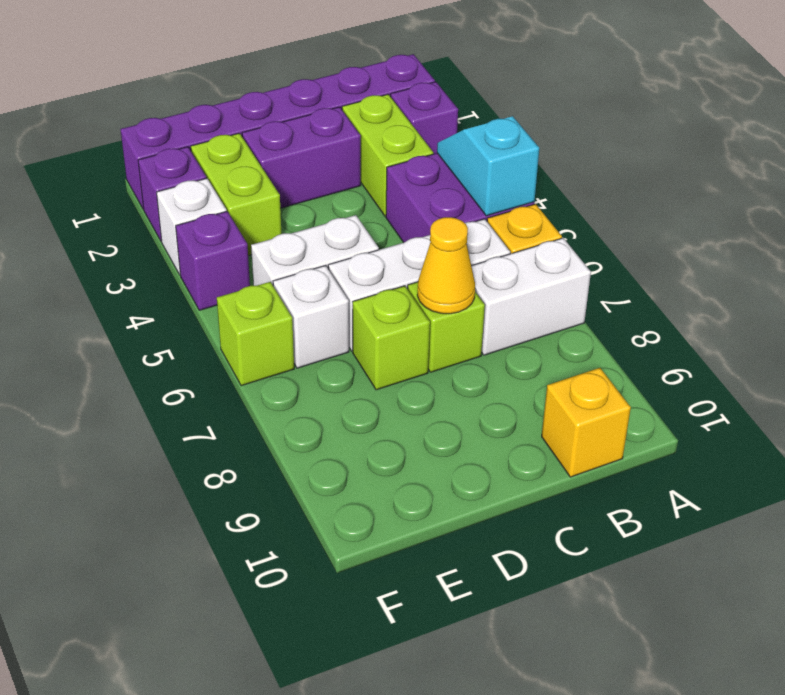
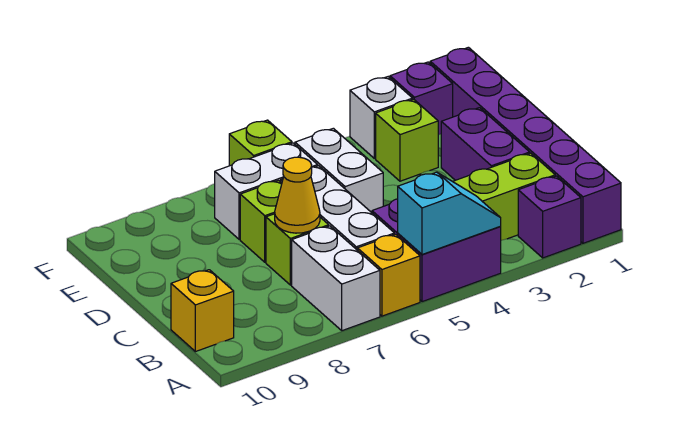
lime 1x2 brick [191,133,281,256] -> lime 1x1 brick [376,99,438,181]
white 1x1 brick [273,265,349,368] -> white 1x2 brick [215,143,318,239]
purple 1x1 brick [176,211,250,310] -> none

